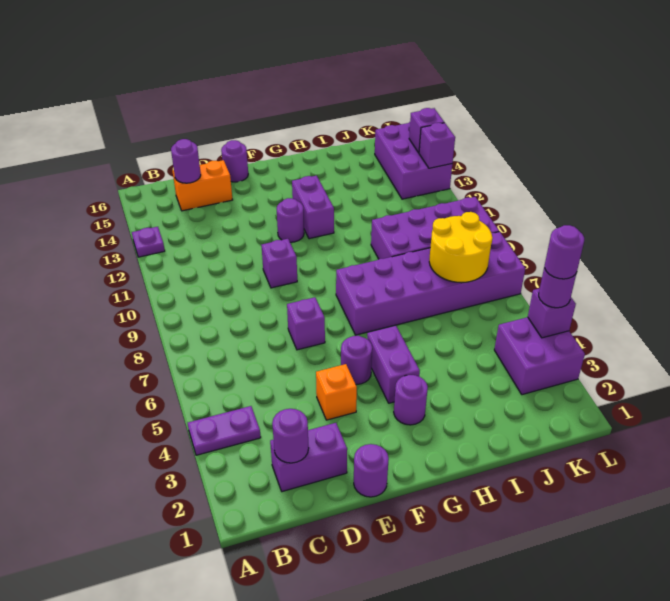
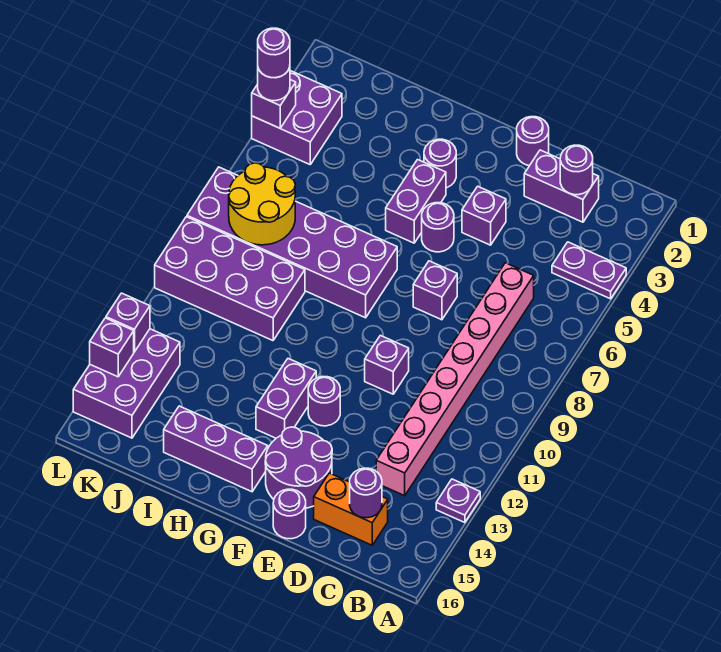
none -> pink 1x8 brick [376,263,534,496]
orange 1x1 brick [316,364,357,420] -> purple 1x1 brick [462,186,506,245]
none -> purple 2x2 round brick [265,427,332,508]
none -> purple 1x3 brick [164,406,268,492]

